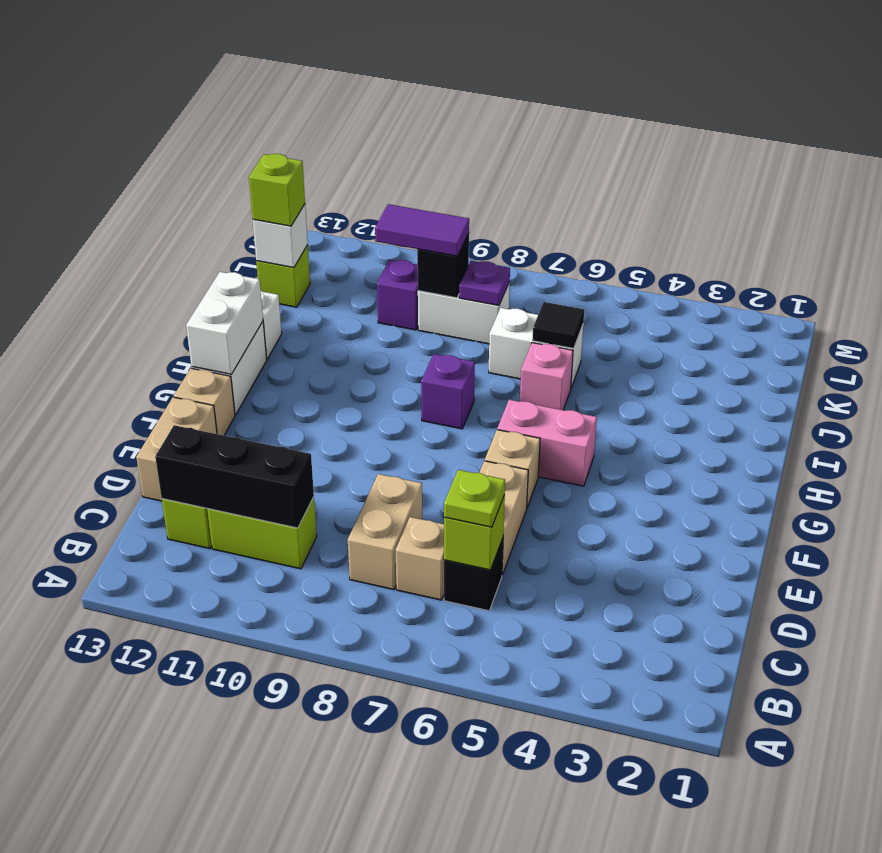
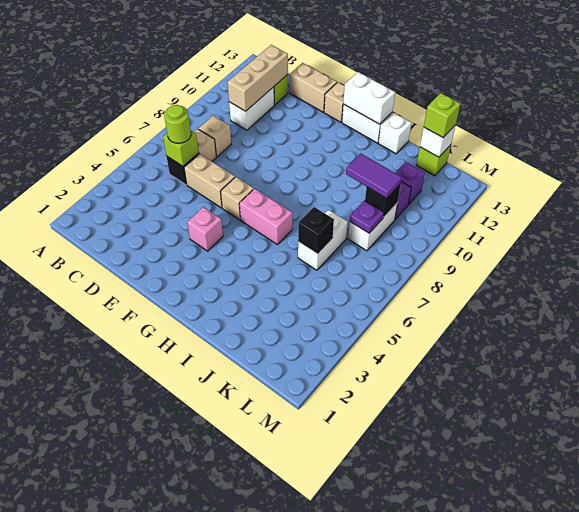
lime 1x1 plate [444,470,505,527] -> lime 1x1 round brick [164,105,191,143]
tan 1x2 brick [348,474,422,590] -> tan 1x1 brick [199,116,231,157]
lime 1x2 brick [207,497,317,569] -> white 1x2 brick [229,87,274,130]
black 1x3 brick [155,425,314,528] -> tan 1x3 brick [227,45,288,111]
pink 1x2 brick [497,400,597,486] -> pink 1x2 brick turned to [239,189,292,245]
purple 1x1 brick [421,354,475,429] -> purple 1x1 brick moved to [396,162,425,205]
pink 1x1 brick [520,343,573,410] -> pink 1x1 brick moved to [187,207,223,251]
black 1x1 tile [532,302,584,348] -> black 1x1 brick [298,207,334,253]
purple 1x2 tile [375,204,469,256] -> purple 1x2 tile turned to [346,153,402,198]

